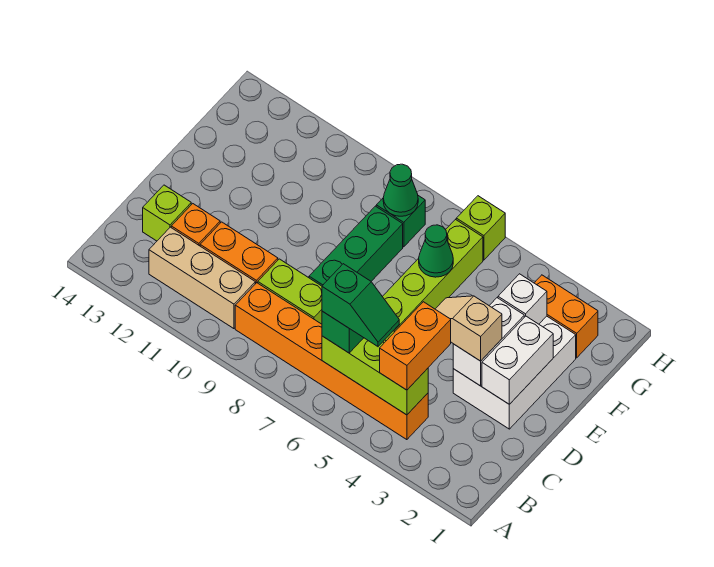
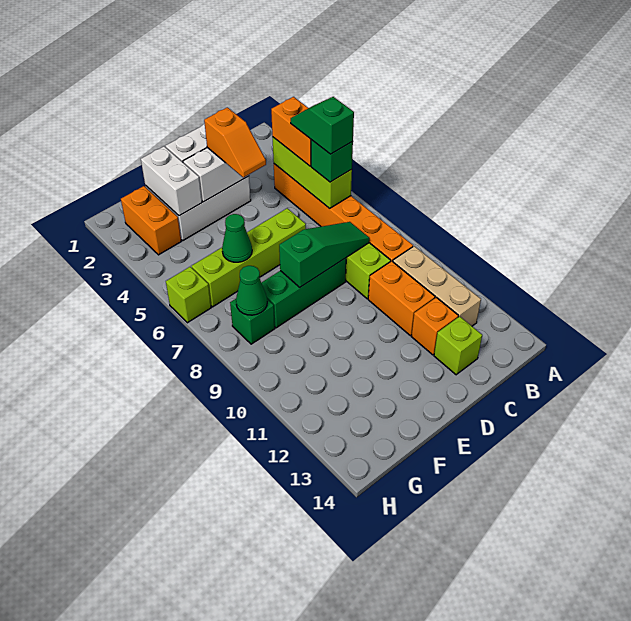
orange 1x2 brick [380,302,451,390] -> orange 1x2 brick turned to [271,97,311,166]
none -> green 1x3 slope [279,222,370,287]
tan 1x2 slope [436,296,502,361] -> orange 1x2 slope [204,107,266,177]
white 1x1 brick [498,274,547,324] -> white 1x2 brick [141,146,202,216]

